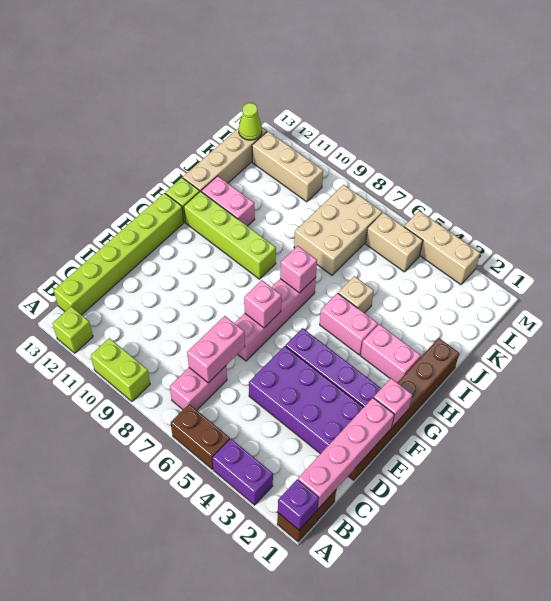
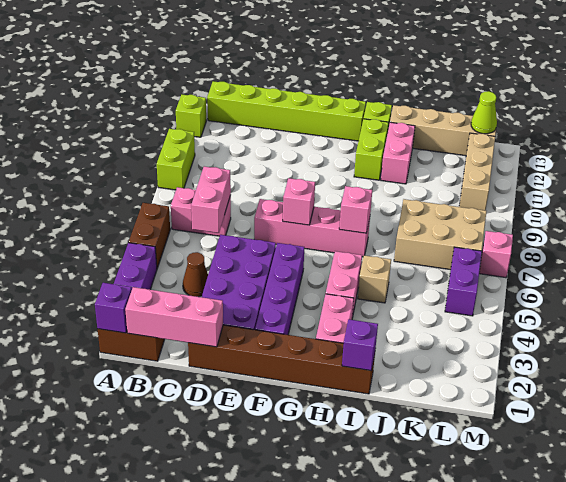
pink 1x4 brick [298,398,394,509] -> pink 1x3 brick [125,287,223,347]
none -> brown 1x1 cone [183,252,208,297]
pink 1x2 brick [187,316,245,383] -> pink 1x2 brick turned to [191,166,231,233]
pink 1x1 brick [374,378,412,427] -> pink 1x1 brick moved to [479,231,513,278]
lime 1x4 brick [184,191,276,279] -> lime 1x2 brick [354,119,389,180]
none -> purple 1x1 brick [342,319,378,371]
tan 1x2 brick [366,212,423,272] -> purple 1x2 brick [445,247,482,316]
tan 1x3 brick [404,211,480,285] -> none

